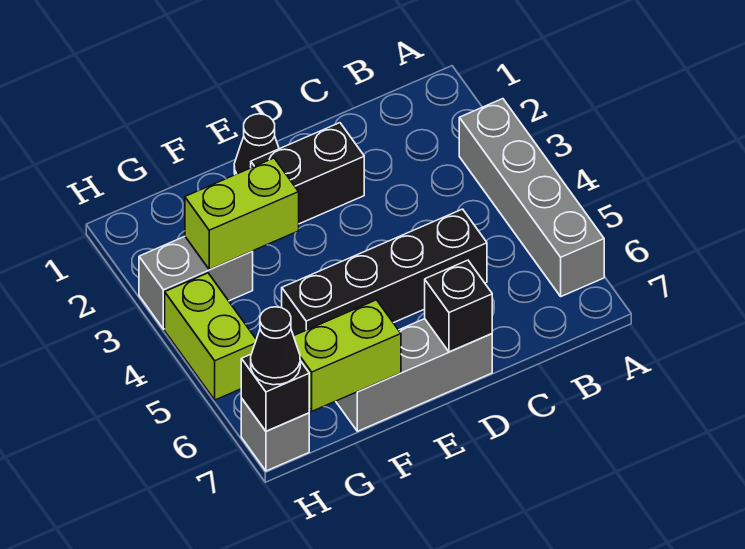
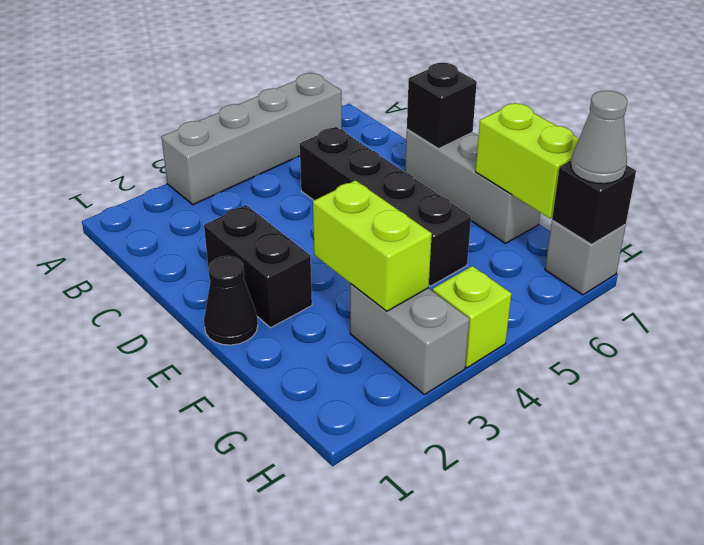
lime 1x2 brick [165,273,256,400] -> lime 1x1 brick [432,266,511,368]
black 1x1 cone [251,307,300,385] -> grey 1x1 cone [571,91,627,184]

